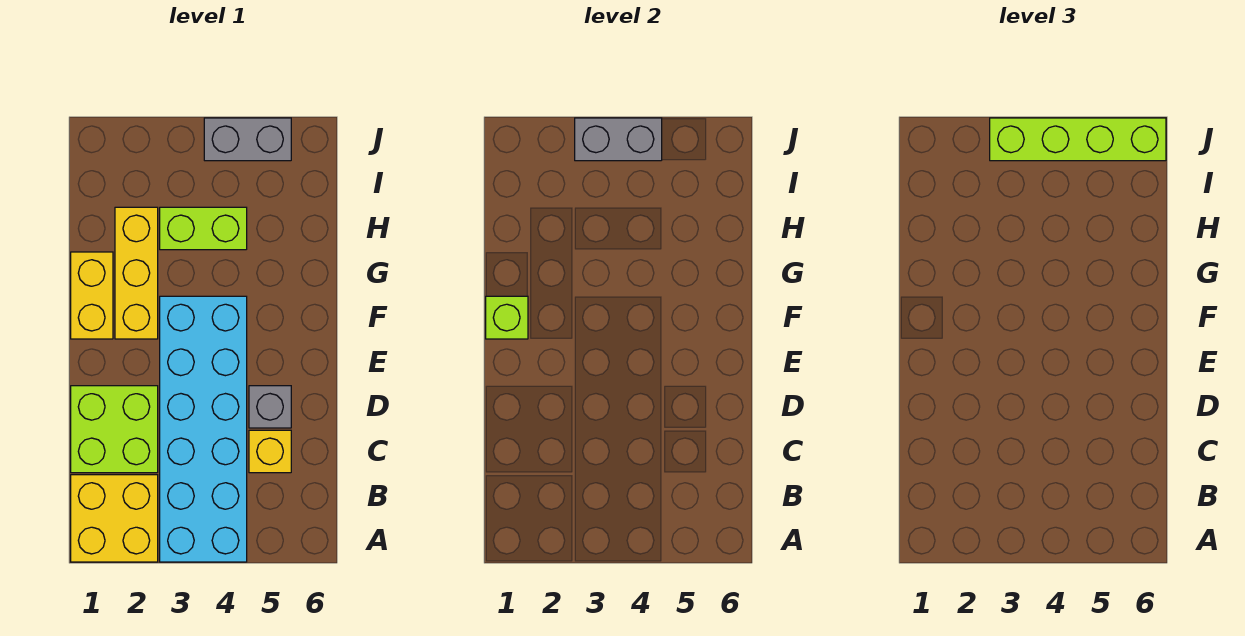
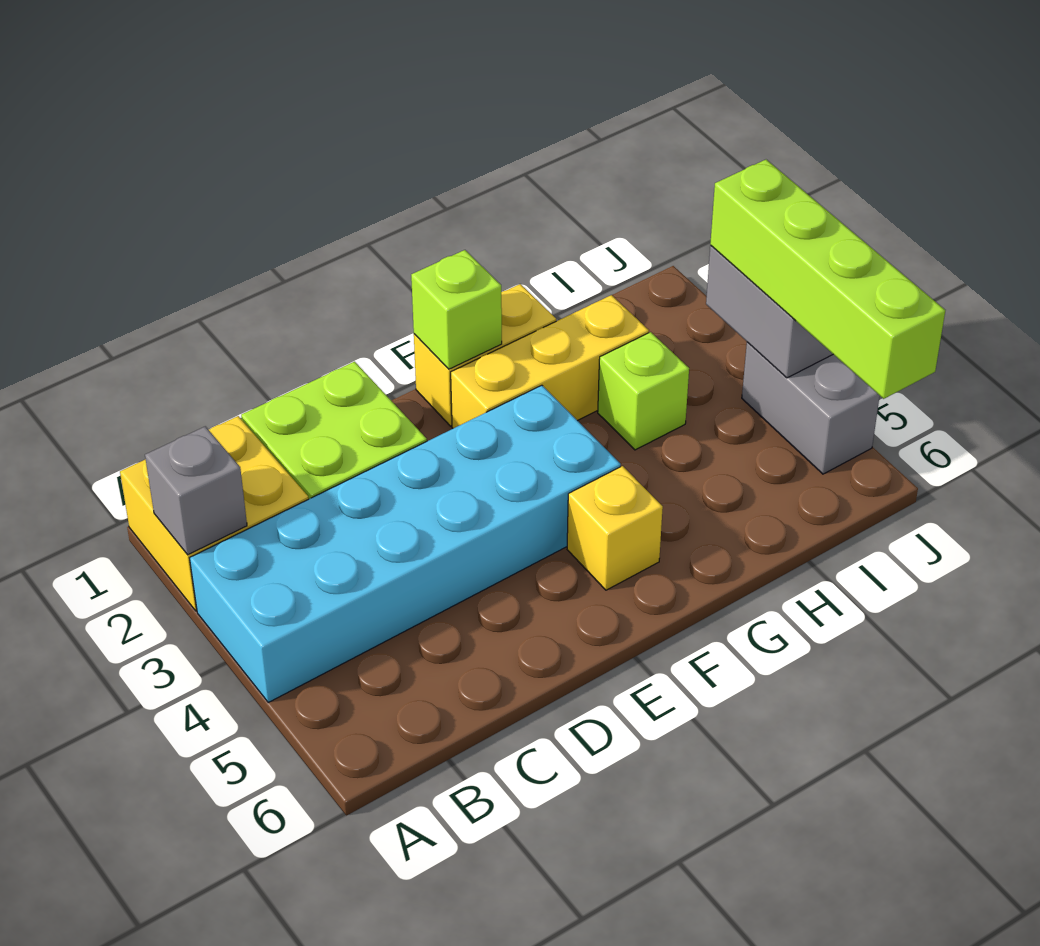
yellow 1x1 brick [249,430,291,473] -> yellow 1x1 brick moved to [567,466,663,590]
grey 1x1 brick [249,386,291,428] -> grey 1x1 brick moved to [145,426,247,555]
lime 1x2 brick [160,207,247,250] -> lime 1x1 brick [598,332,689,450]

